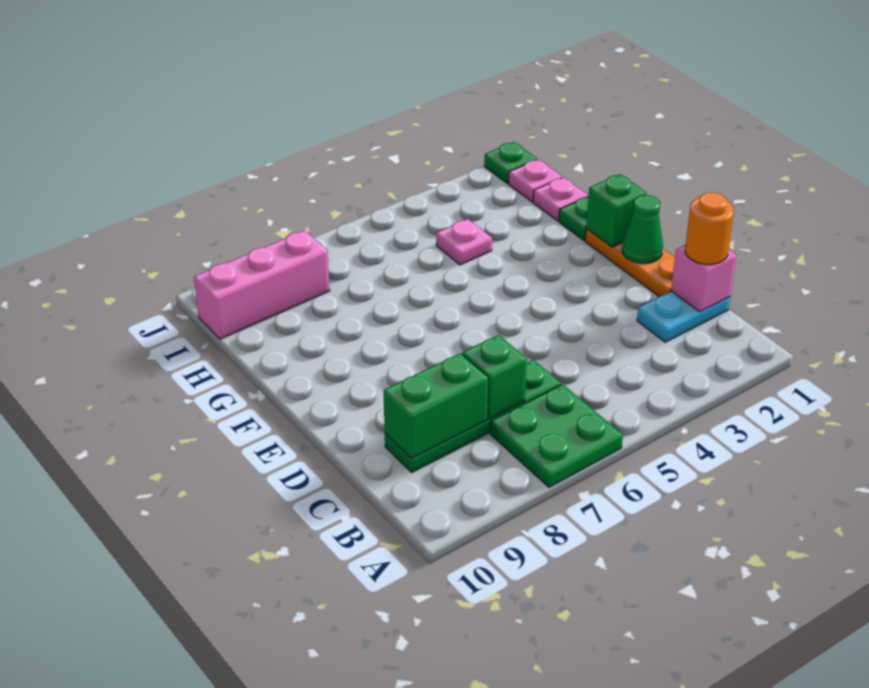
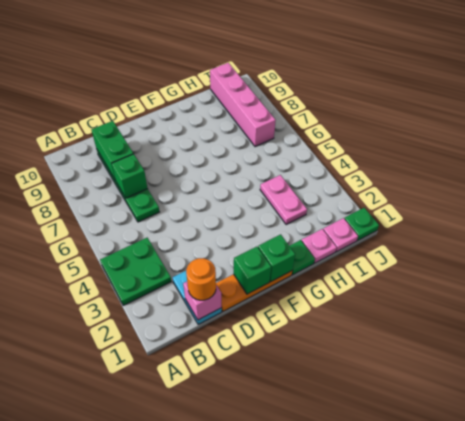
green 2x2 plate [490,384,623,487] -> green 2x2 plate moved to [100,238,171,306]
green 1x1 cone [622,195,663,263] -> green 1x1 brick [234,247,271,294]
pink 1x1 plate [436,219,492,265] -> pink 1x2 plate [260,175,307,225]
pink 1x3 brick [194,231,330,339] -> pink 1x4 brick [210,63,276,147]

